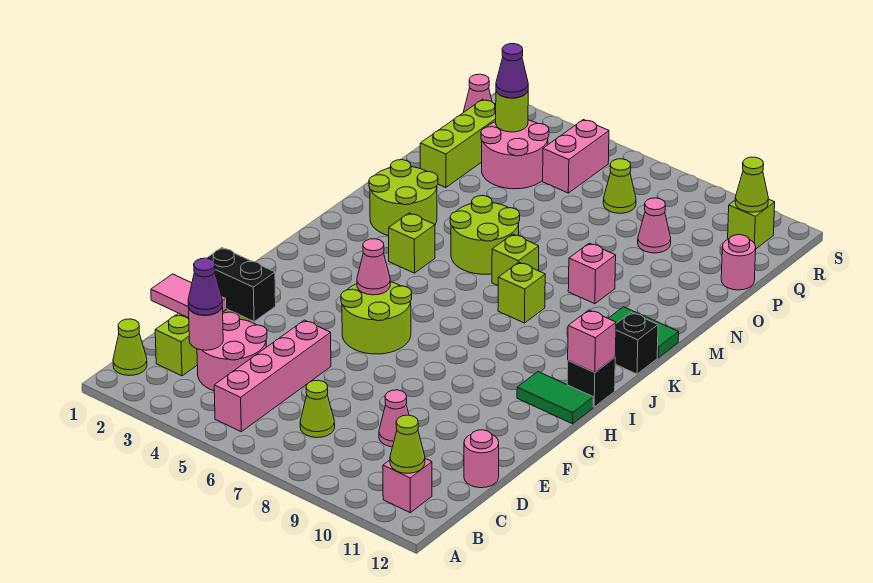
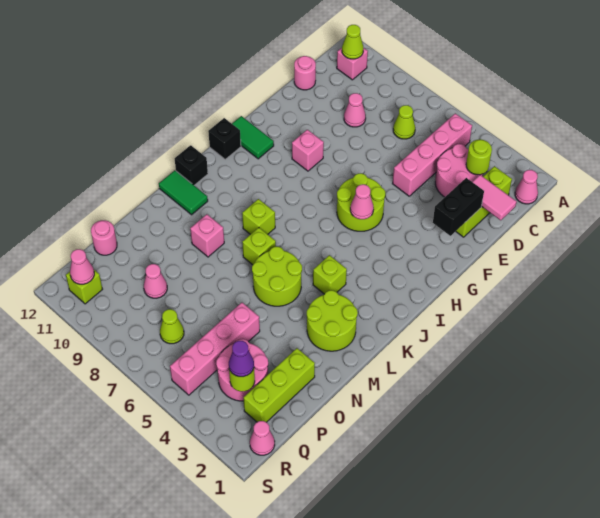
lime 1x1 cone [113,319,147,375] -> pink 1x1 cone [515,170,538,204]
pink 1x1 round brick [189,307,223,350] -> lime 1x1 round brick [466,139,492,175]
purple 1x1 cone [188,258,222,315] -> none
black 1x2 brick [207,248,276,322] -> black 1x2 brick turned to [433,178,484,236]
pink 1x1 brick [568,310,616,373] -> pink 1x1 brick moved to [292,130,324,171]
pink 1x2 brick [543,120,609,193] -> pink 1x4 brick [170,303,260,395]
lime 1x1 cone [735,157,768,212] -> pink 1x1 cone [70,249,94,284]

